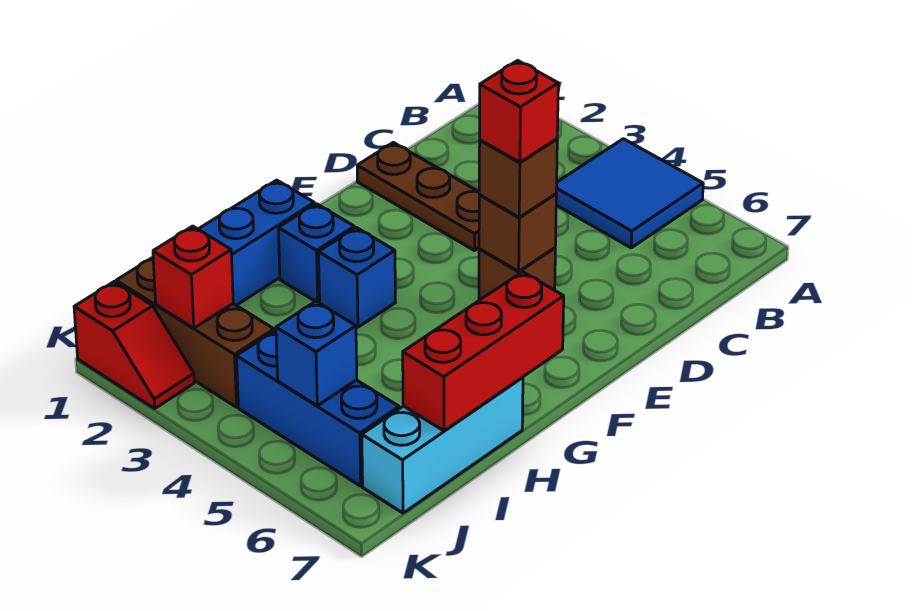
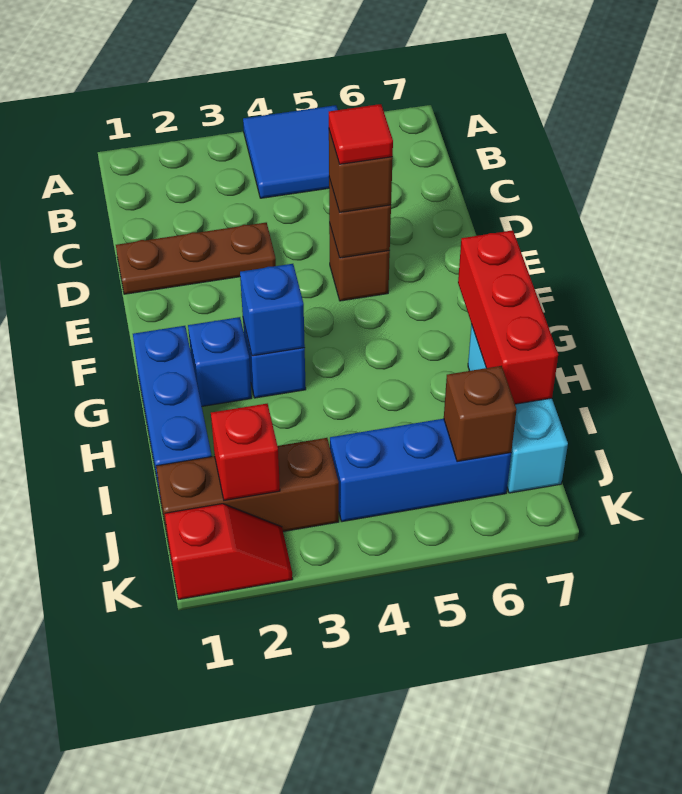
red 1x1 brick [480,61,558,162] -> red 1x1 tile [329,104,393,164]
blue 1x1 brick [276,301,357,406] -> blue 1x1 brick moved to [240,264,305,356]
none -> brown 1x1 brick [444,366,517,462]

